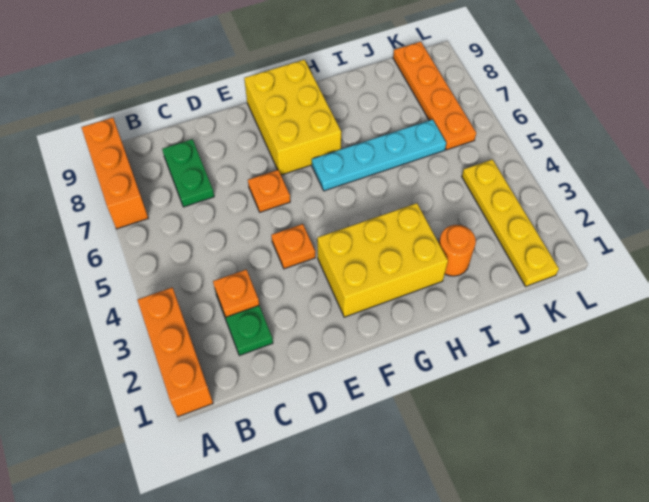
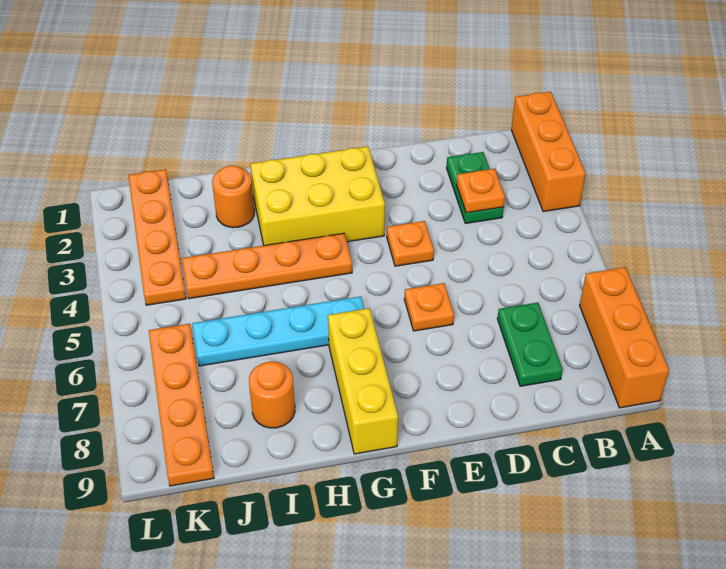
yellow 2x3 brick [244,60,341,175] -> yellow 1x3 brick [328,308,398,454]
none -> orange 1x4 plate [182,233,352,299]
none -> orange 1x1 round brick [249,361,295,428]
yellow 1x4 plate [462,159,559,286] -> orange 1x4 plate [128,169,186,305]

